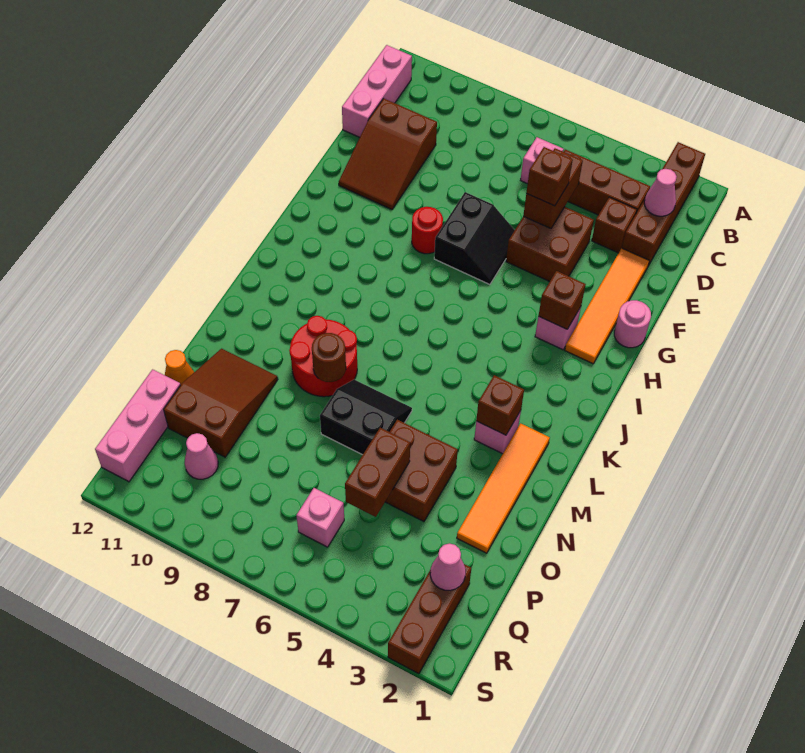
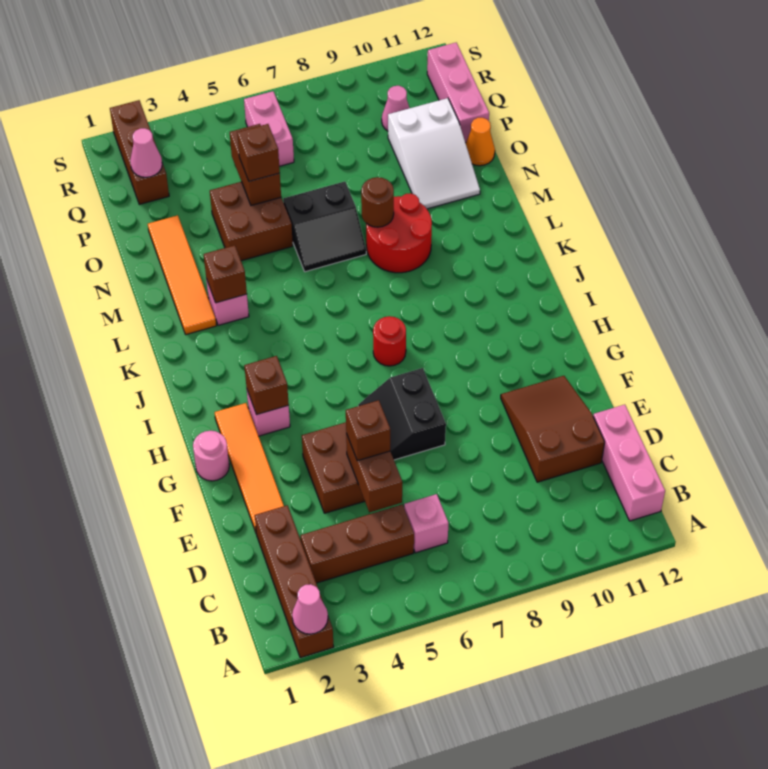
pink 1x1 cone [644,169,677,216] -> pink 1x1 cone moved to [292,584,328,634]
brown 1x1 brick [592,197,637,253] -> brown 1x1 brick moved to [237,124,280,181]
red 1x1 round brick [412,207,443,254] -> red 1x1 round brick moved to [373,316,406,366]
brown 2x3 slope [164,349,278,457] -> white 2x3 slope [388,98,480,209]
pink 1x1 brick [296,488,344,547] -> pink 1x2 brick [244,91,294,166]

